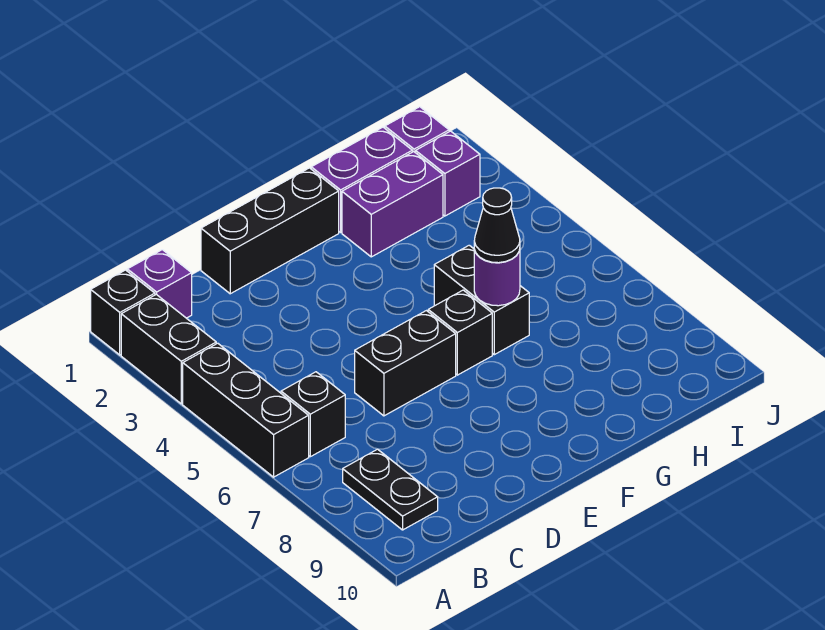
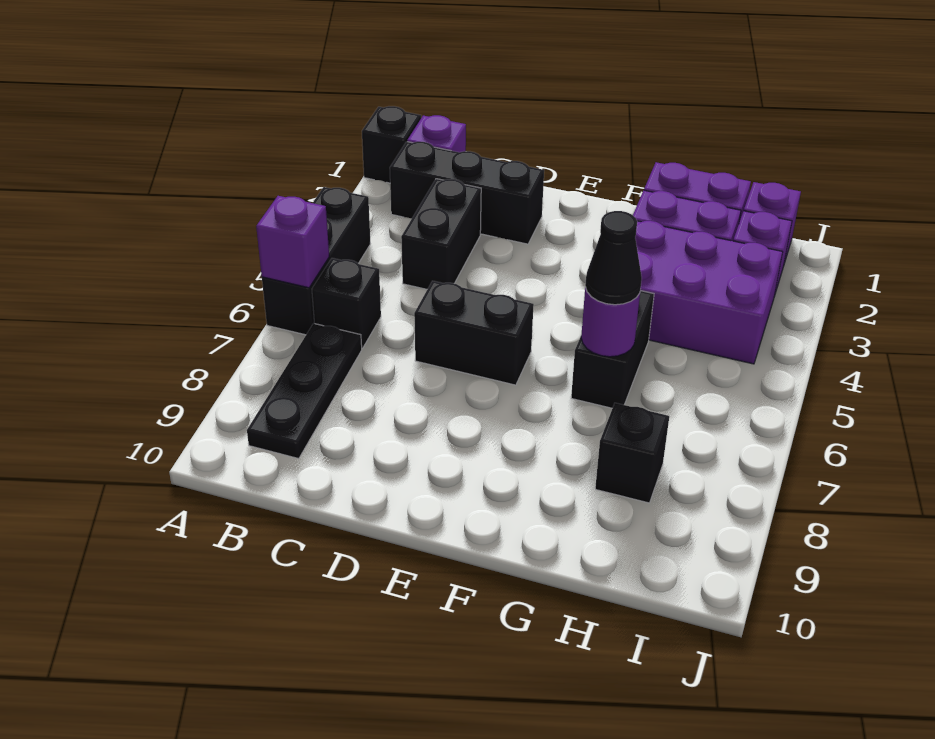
black 1x2 brick [121,294,216,404] -> black 1x2 brick moved to [401,179,481,289]
none -> purple 1x1 brick [256,196,329,288]
black 1x2 plate [343,449,438,530] -> black 1x3 plate [247,323,362,459]
black 1x3 brick [201,168,339,294] -> black 1x3 brick moved to [390,142,544,244]
black 1x1 brick [428,290,492,375] -> black 1x1 brick moved to [595,403,669,503]
none -> purple 2x3 brick [635,221,783,364]

